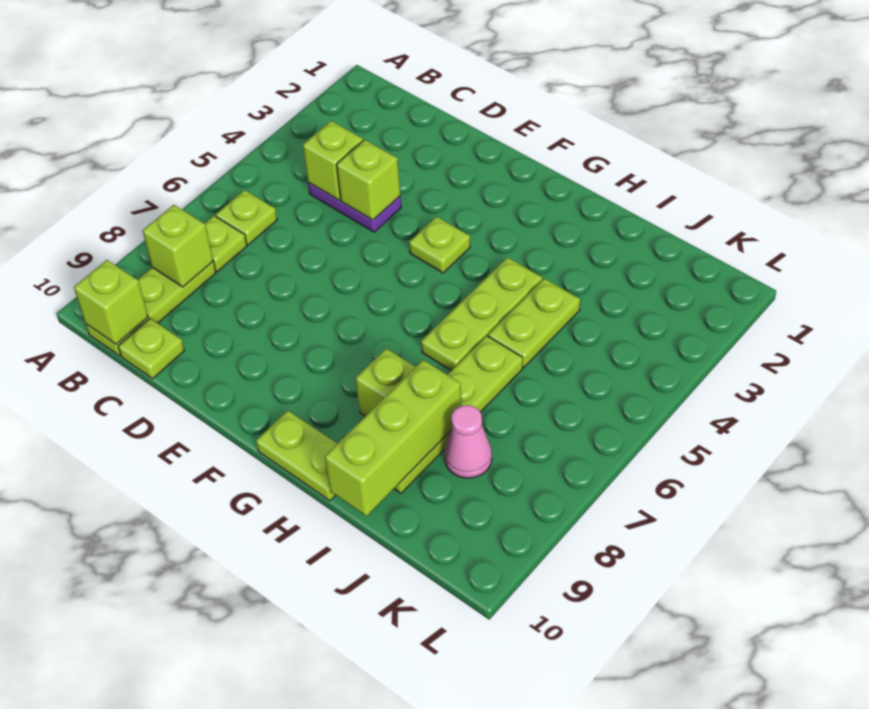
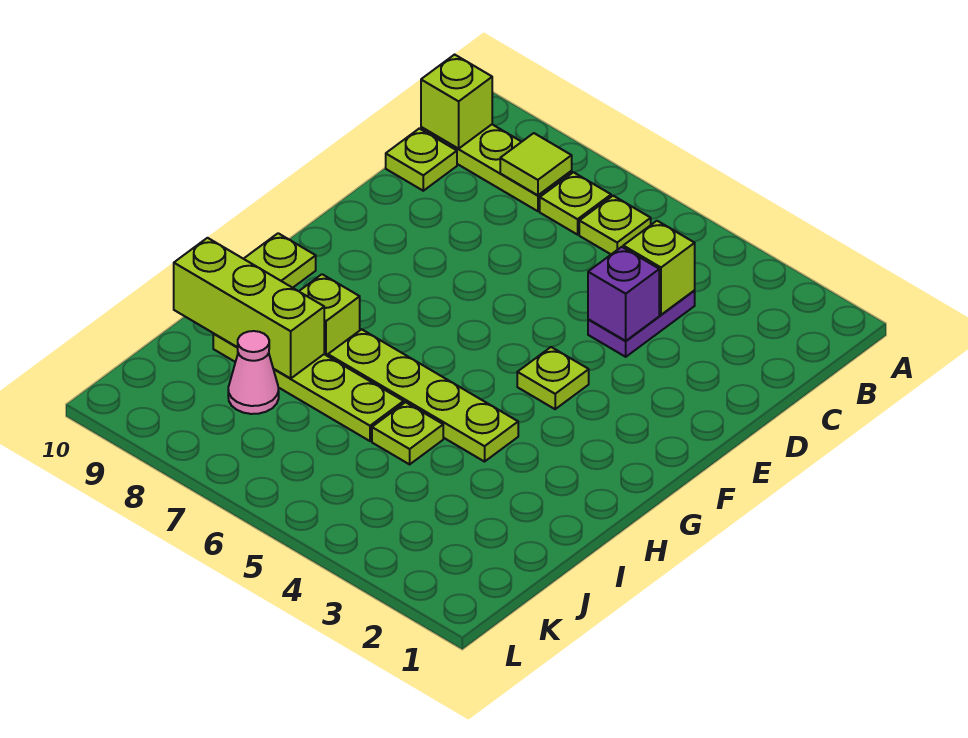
lime 1x1 brick [143,205,213,287] -> lime 1x1 tile [500,133,572,195]
lime 1x1 brick [336,140,400,220] -> purple 1x1 brick [588,247,659,341]
lime 1x3 plate [421,257,543,371] -> lime 1x4 plate [328,329,518,462]
lime 1x2 plate [488,278,580,367] -> lime 1x1 plate [372,402,443,464]

